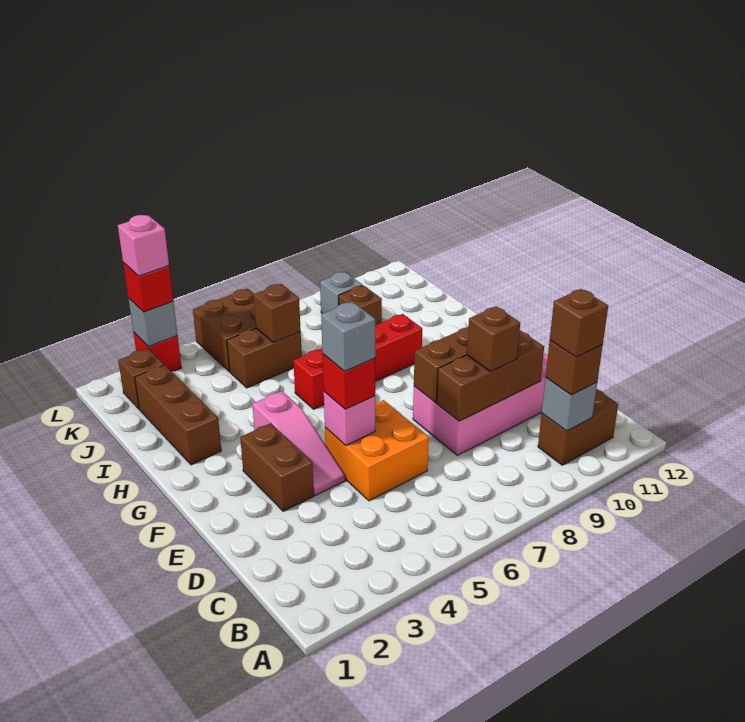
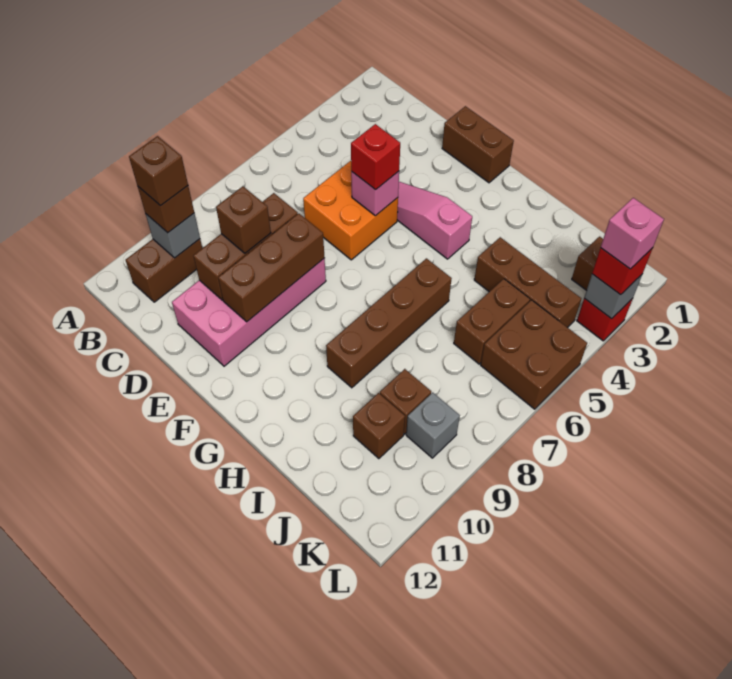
brown 1x2 brick [240,423,314,511] -> brown 1x2 brick moved to [442,106,514,183]
grey 1x1 brick [321,302,375,371] -> none
brown 1x3 brick [135,365,221,465] -> brown 1x3 brick moved to [474,237,581,328]
red 1x4 brick [293,314,422,409] -> brown 1x4 brick [326,258,452,388]
brown 1x1 brick [254,284,301,343] -> brown 1x1 brick moved to [353,393,405,459]

